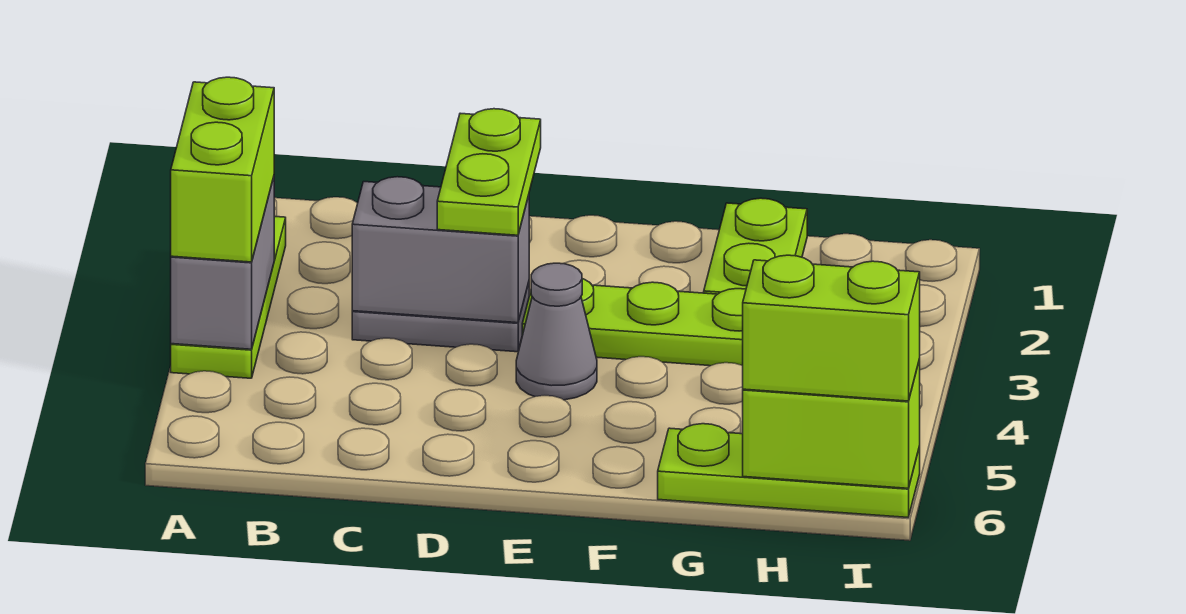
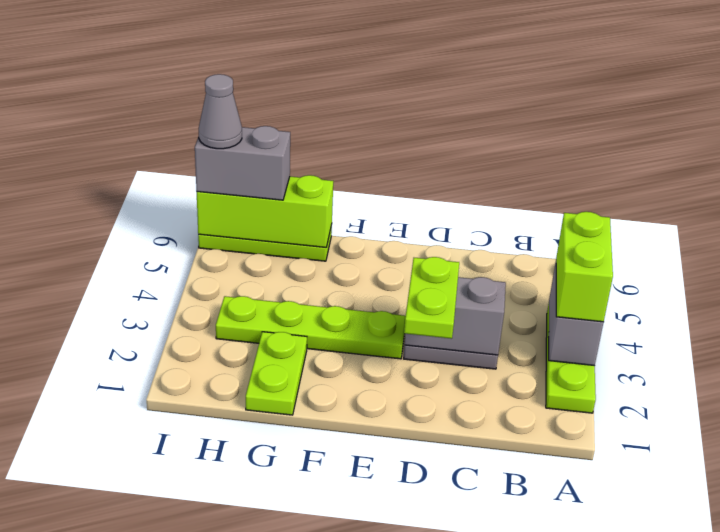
grey 1x1 cone [516,263,597,400] -> grey 1x1 cone moved to [199,74,242,149]
lime 1x2 brick [743,360,920,488] -> lime 1x3 brick [197,175,333,247]
lime 1x2 brick [743,255,920,401] -> grey 1x2 brick [195,126,290,200]

